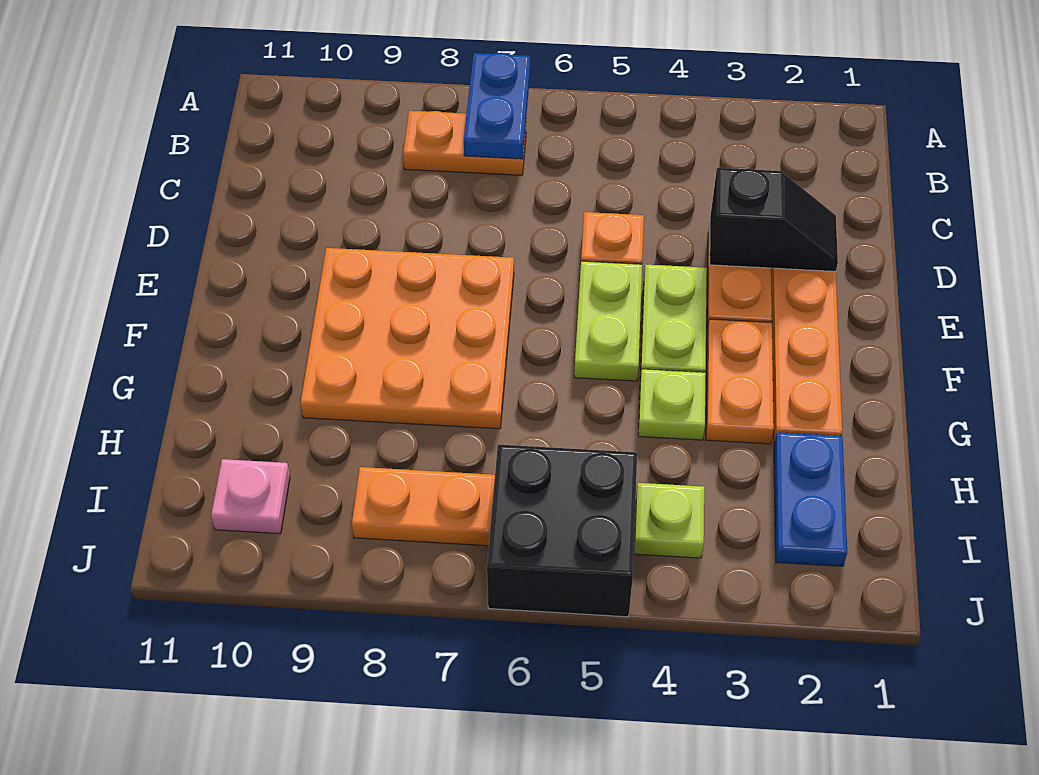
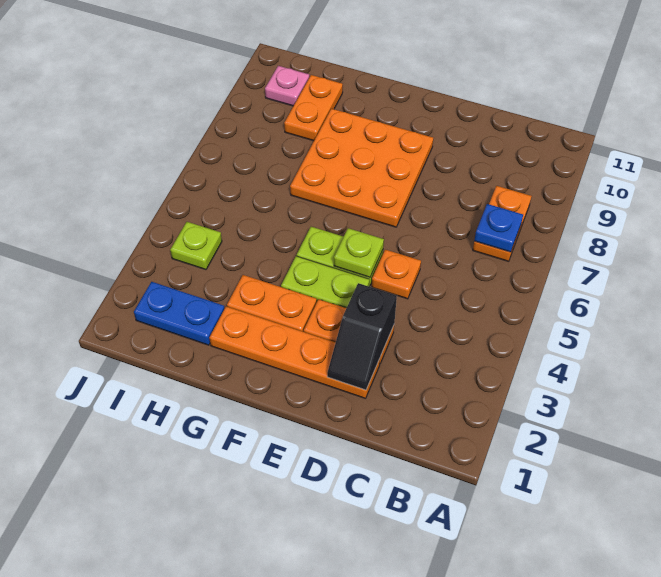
blue 1x2 plate [464,53,530,159] -> blue 1x1 plate [474,204,523,252]
lime 1x1 plate [638,369,705,440] -> lime 1x1 plate moved to [334,228,384,277]
black 2x2 brick [487,445,637,617] -> none
orange 1x2 plate [352,467,495,546] -> orange 1x2 plate moved to [284,75,343,141]

